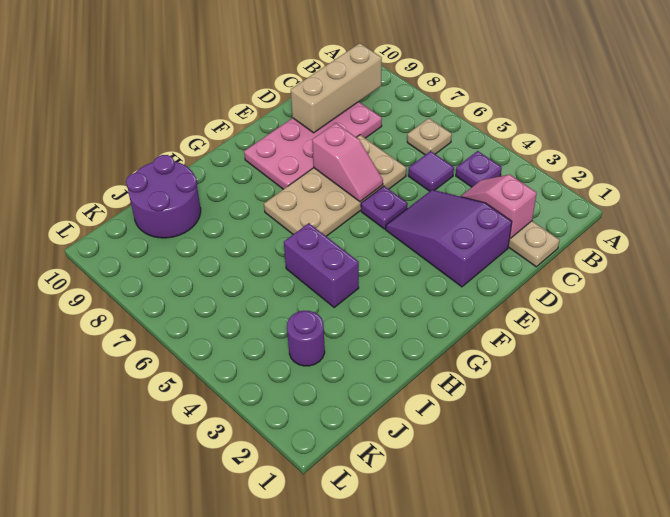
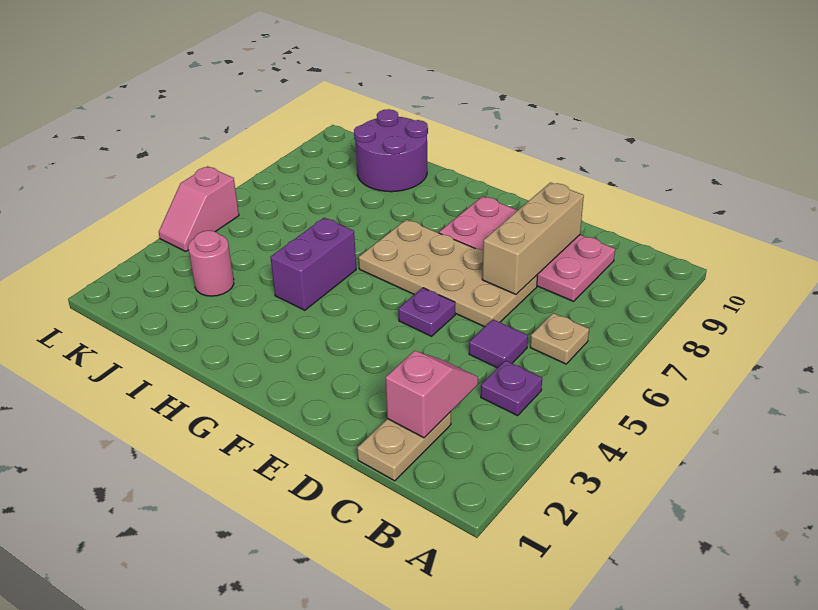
tan 1x3 brick [291,43,382,133] -> tan 1x3 brick turned to [482,183,584,294]
purple 2x3 slope [386,190,512,287] -> none
pink 1x2 slope [312,123,383,202] -> pink 1x2 slope moved to [159,166,239,252]
purple 1x1 round brick [287,311,325,366] -> pink 1x1 round brick [188,231,234,296]

